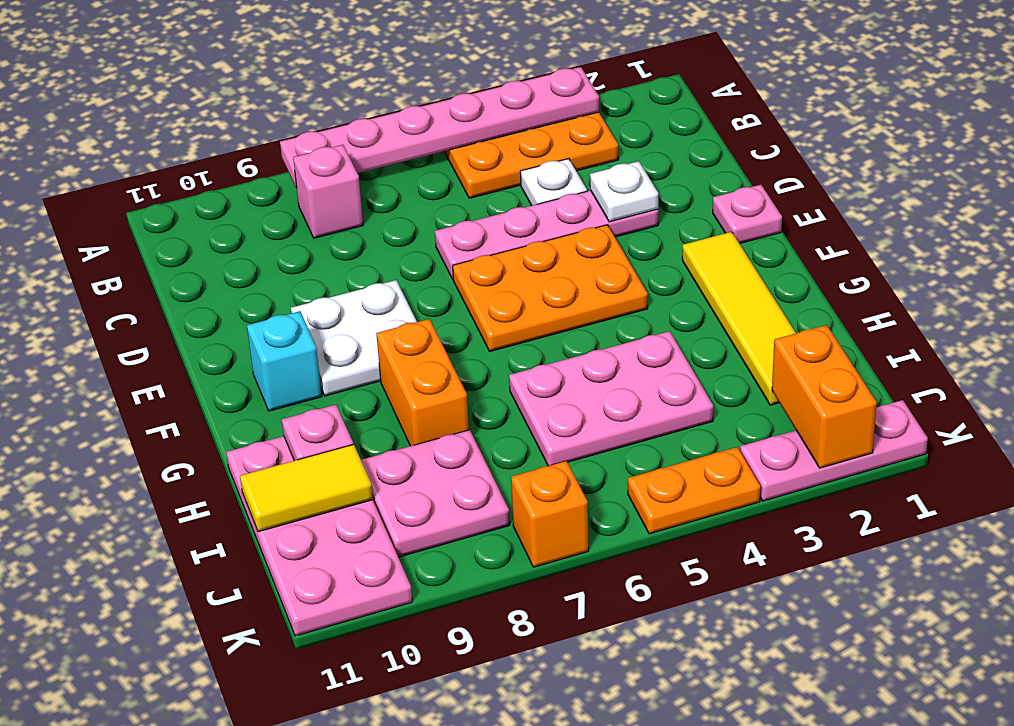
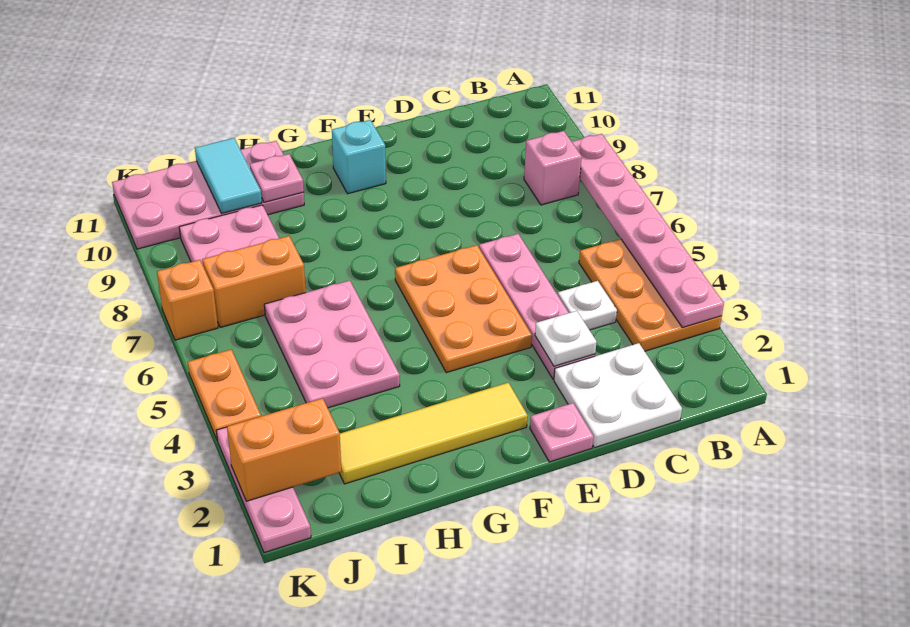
white 2x2 plate [291,280,417,396] -> white 2x2 plate moved to [554,343,682,448]
orange 1x2 brick [376,319,469,446] -> orange 1x2 brick moved to [202,236,306,328]
yellow 1x2 tile [240,444,373,532] -> cyan 1x2 tile [195,138,262,213]

